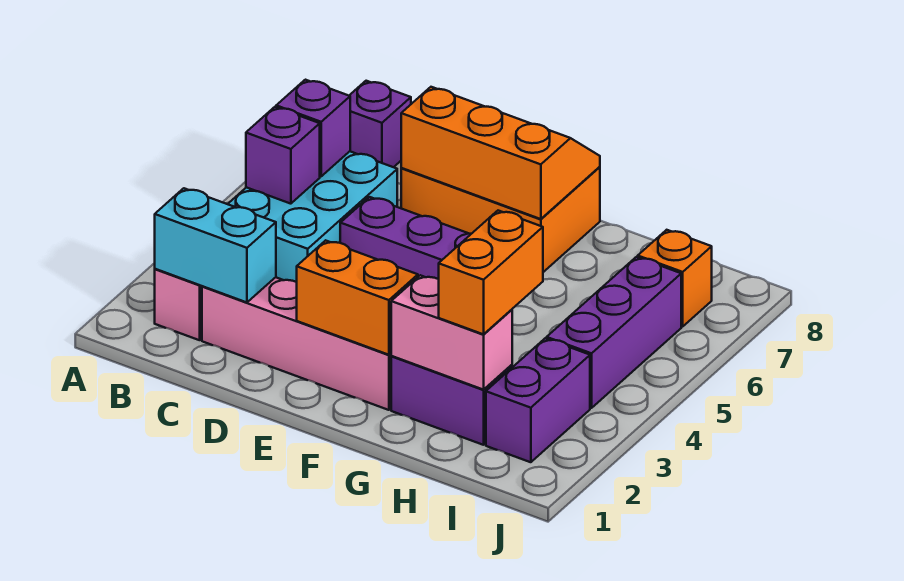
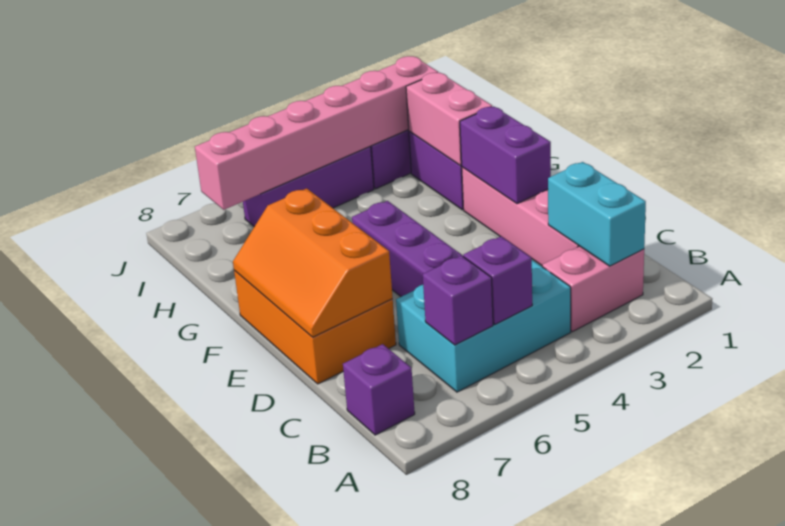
orange 1x2 brick [297,240,418,355] -> purple 1x2 brick [460,106,551,204]
orange 1x2 brick [439,211,543,334] -> none
none -> pink 1x6 brick [195,56,438,210]
orange 1x1 brick [638,230,712,327] -> none

